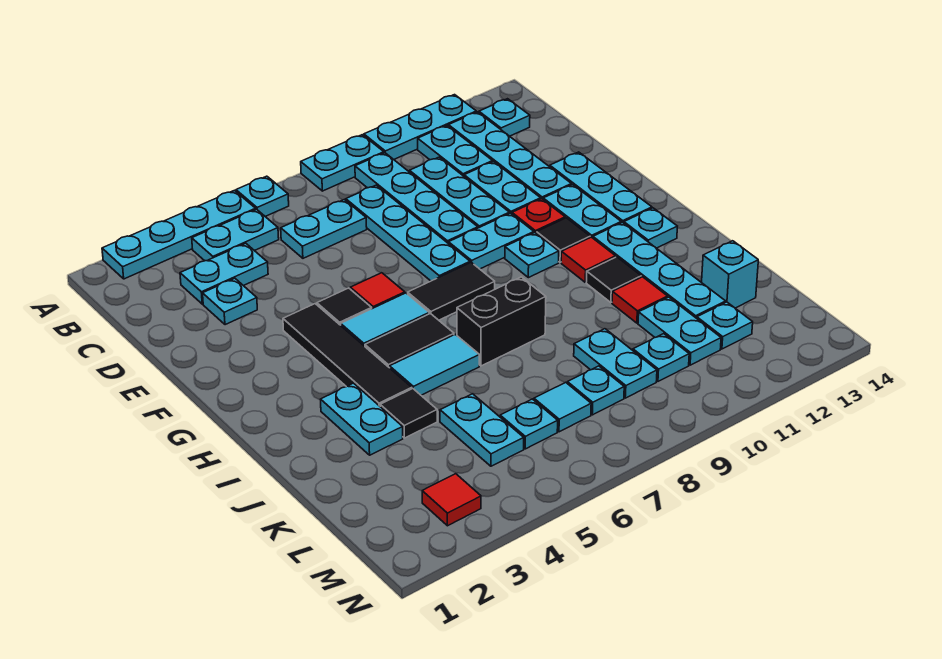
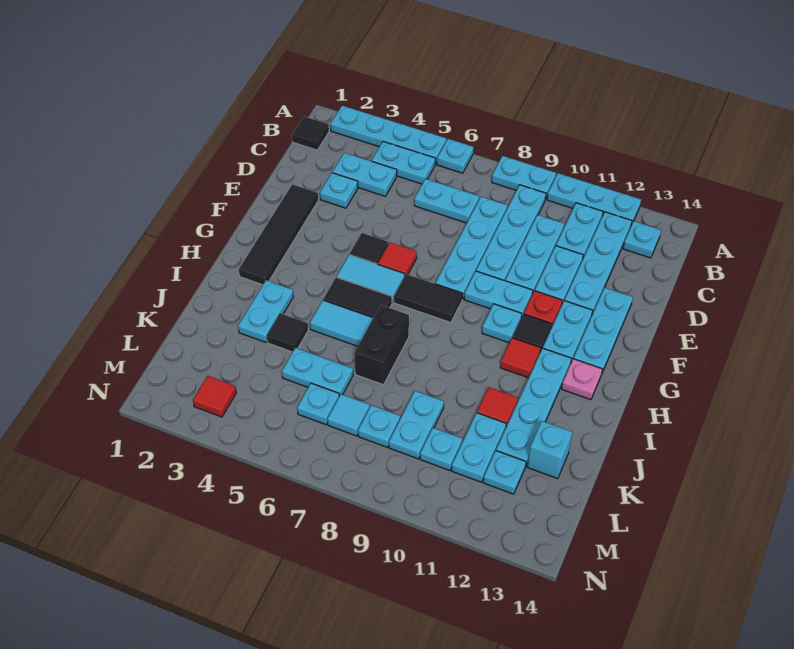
black 1x4 tile [283,304,412,406] -> black 1x4 tile moved to [239,184,318,285]
cyan 1x1 plate [624,208,677,248] -> pink 1x1 plate [562,359,602,400]
black 1x2 brick [457,277,546,366] -> black 1x2 brick turned to [354,305,409,385]
black 1x1 tile [586,257,641,303] -> black 1x1 tile moved to [292,116,329,150]
cyan 1x2 plate [440,394,524,466] -> cyan 1x2 plate turned to [282,348,353,396]

